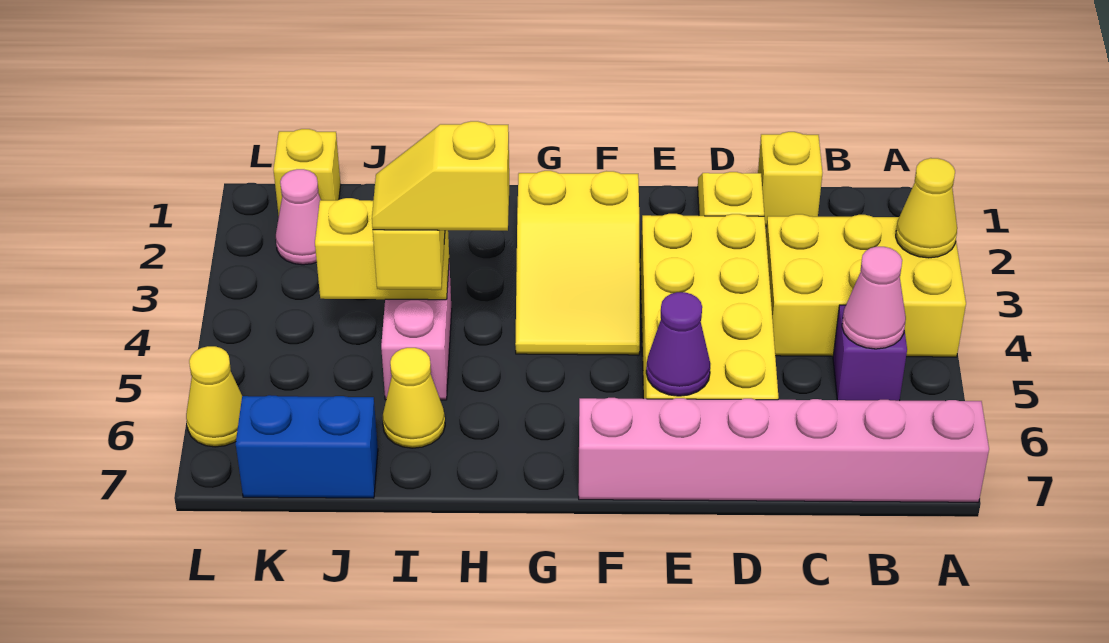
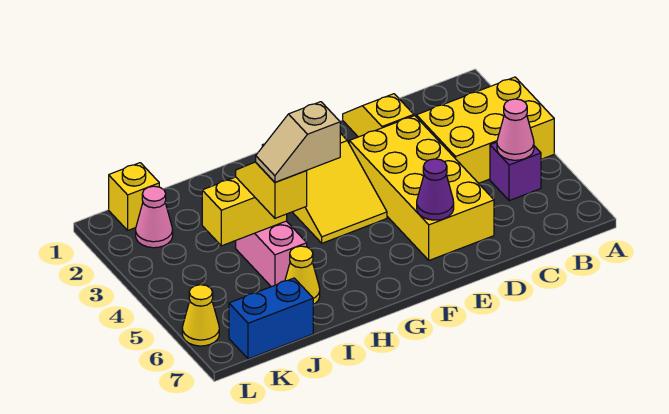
yellow 1x1 cone [896,158,957,258] -> none
pink 1x6 brick [579,398,989,502] -> none
yellow 1x1 brick [758,132,823,226] -> none
yellow 1x2 slope [372,121,509,231] -> tan 1x2 slope [256,102,340,182]

